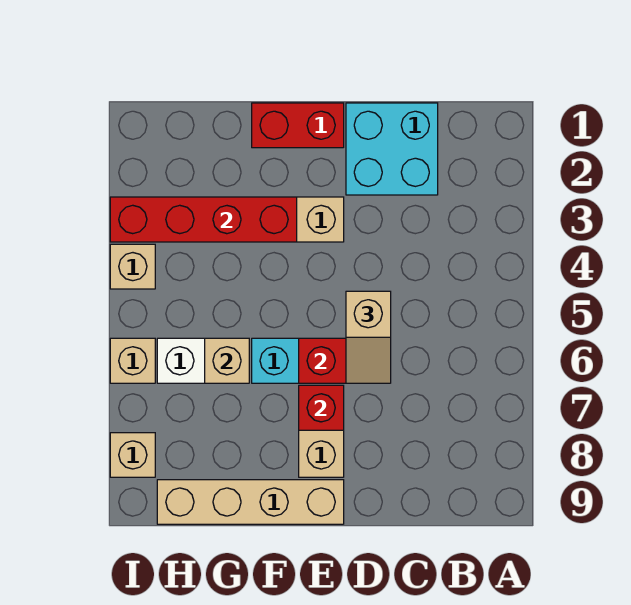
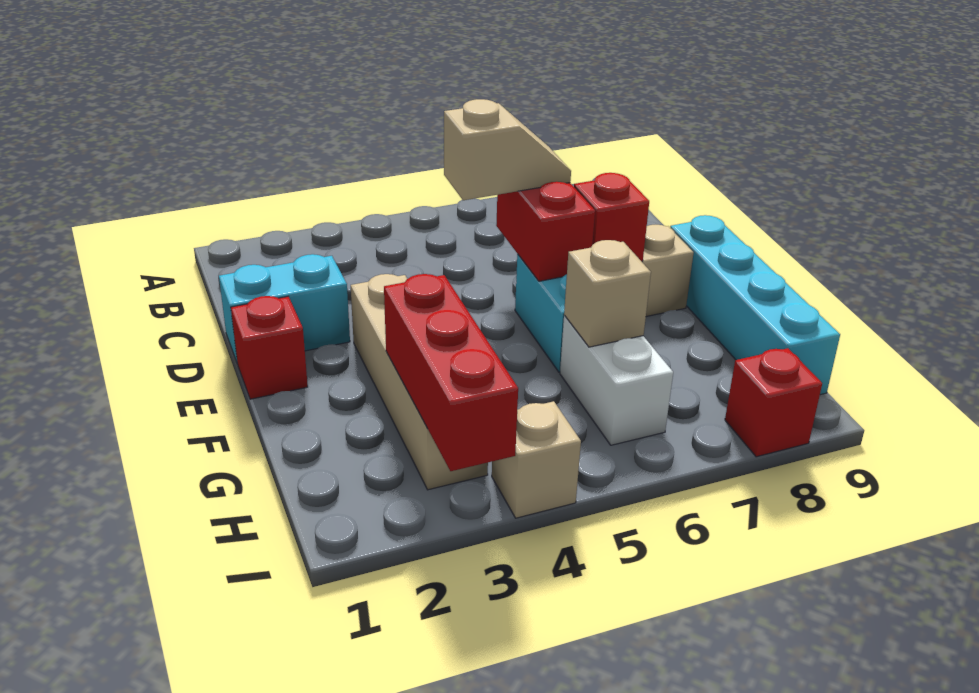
cyan 2x2 brick [346,103,438,195] -> cyan 1x2 brick [219,254,350,364]
red 1x2 brick [252,103,344,148] -> red 1x1 brick [231,296,308,399]
tan 1x4 brick [157,480,344,524] -> cyan 1x4 brick [670,215,840,395]
red 1x4 brick [110,197,297,242] -> red 1x3 brick [384,274,518,471]
tan 1x1 brick [110,338,155,383] -> none
tan 1x1 brick [110,433,155,477] -> red 1x1 brick [725,348,822,457]

